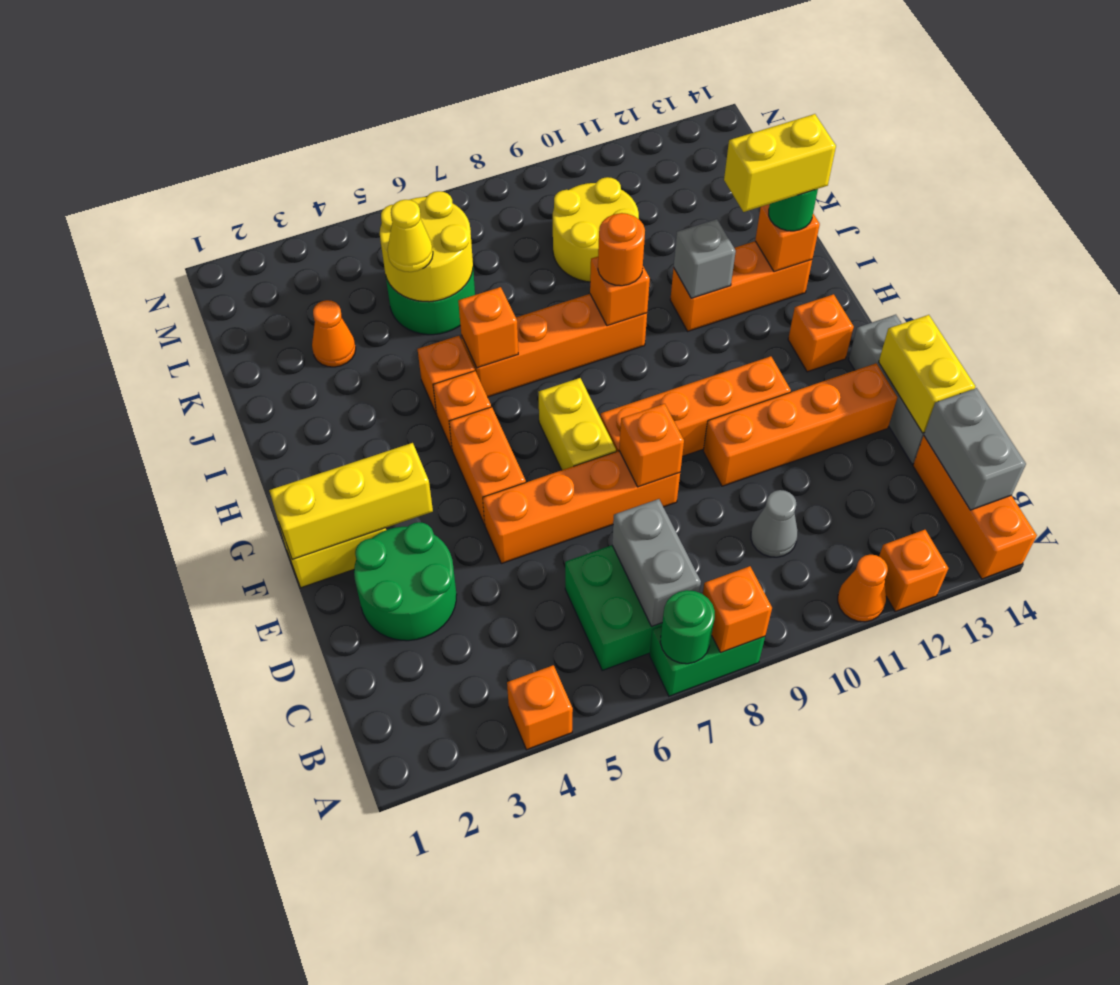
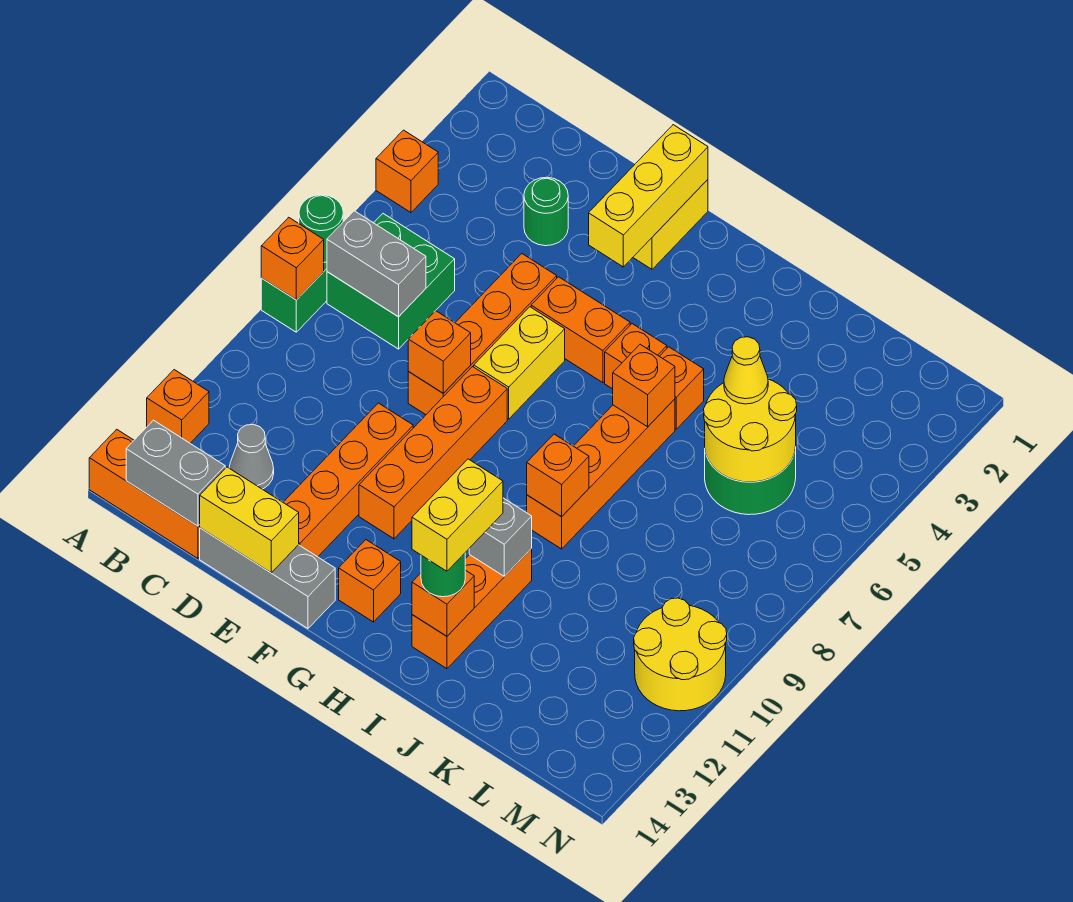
orange 1x1 cone [838,555,888,622] -> none
grey 1x1 cone [751,490,798,557] -> grey 1x1 cone moved to [229,424,274,489]
green 2x2 round brick [354,522,457,641] -> green 1x1 round brick [524,177,568,246]
yellow 1x2 brick [538,378,616,470] -> yellow 1x2 brick turned to [474,307,565,419]
orange 1x1 round brick [598,213,645,286] -> none
orange 1x1 cone [312,300,356,367] -> none
yellow 2x2 round brick [553,177,639,282] -> yellow 2x2 round brick moved to [634,598,727,711]

